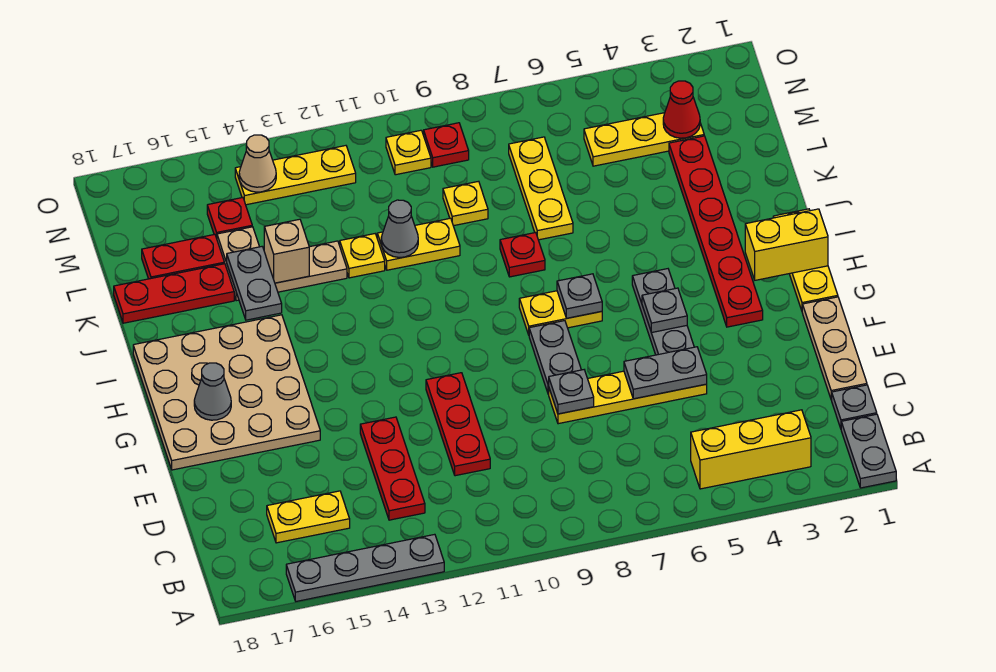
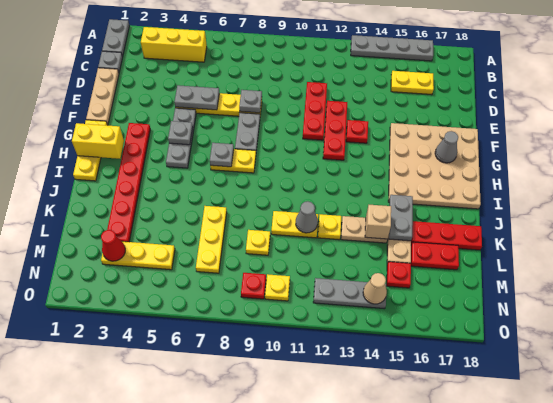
red 1x3 plate [360,417,425,520] -> red 1x3 plate moved to [323,101,347,160]
red 1x1 plate [500,233,545,277] -> red 1x1 plate moved to [346,120,368,143]
yellow 1x3 plate [235,146,356,205] -> grey 1x3 plate [313,278,386,309]

